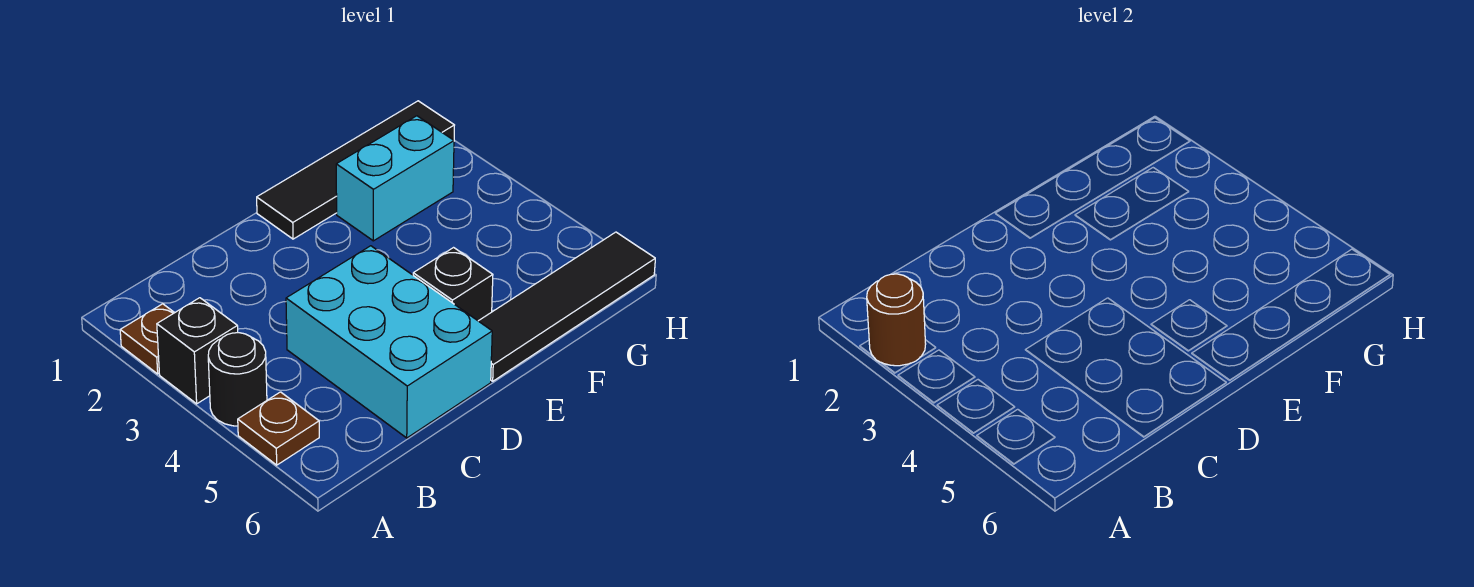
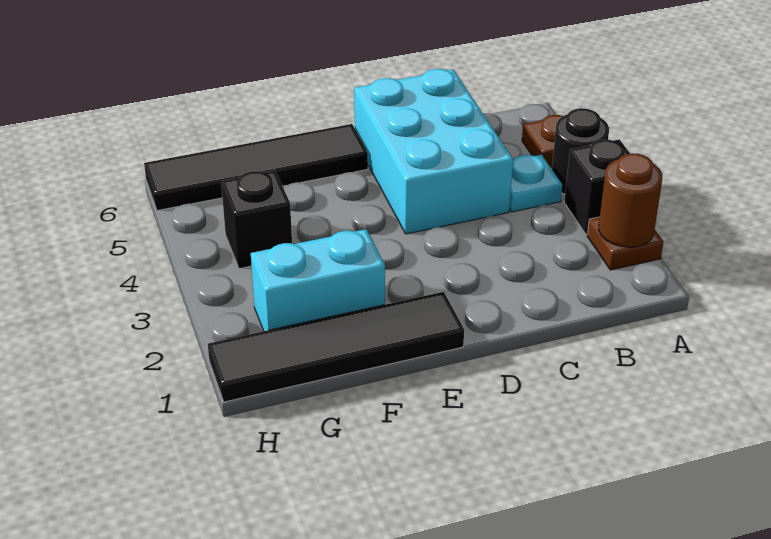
none -> cyan 1x1 plate [509,155,562,212]
black 1x1 brick [413,248,493,321] -> black 1x1 brick moved to [221,171,292,269]

